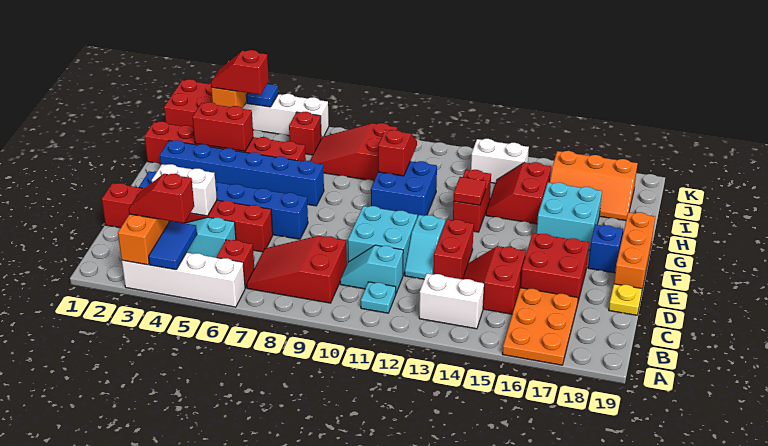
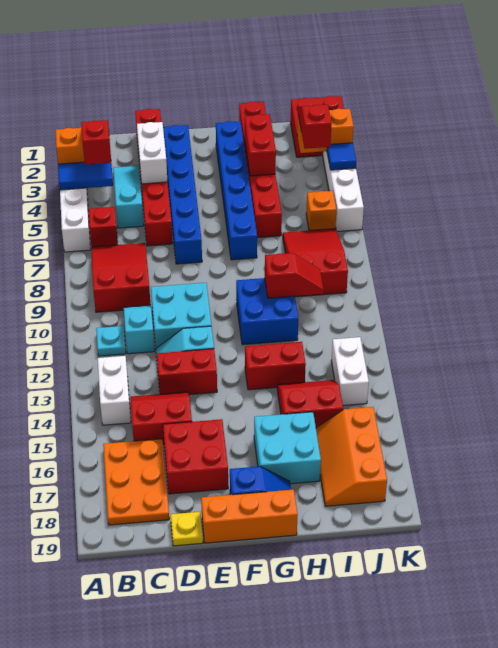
orange 2x3 plate [503,288,578,365] -> orange 2x3 plate turned to [103,439,169,525]
red 1x1 tile [454,177,486,205] -> none
red 1x1 brick [289,112,321,155] -> orange 1x1 brick [306,191,336,230]

